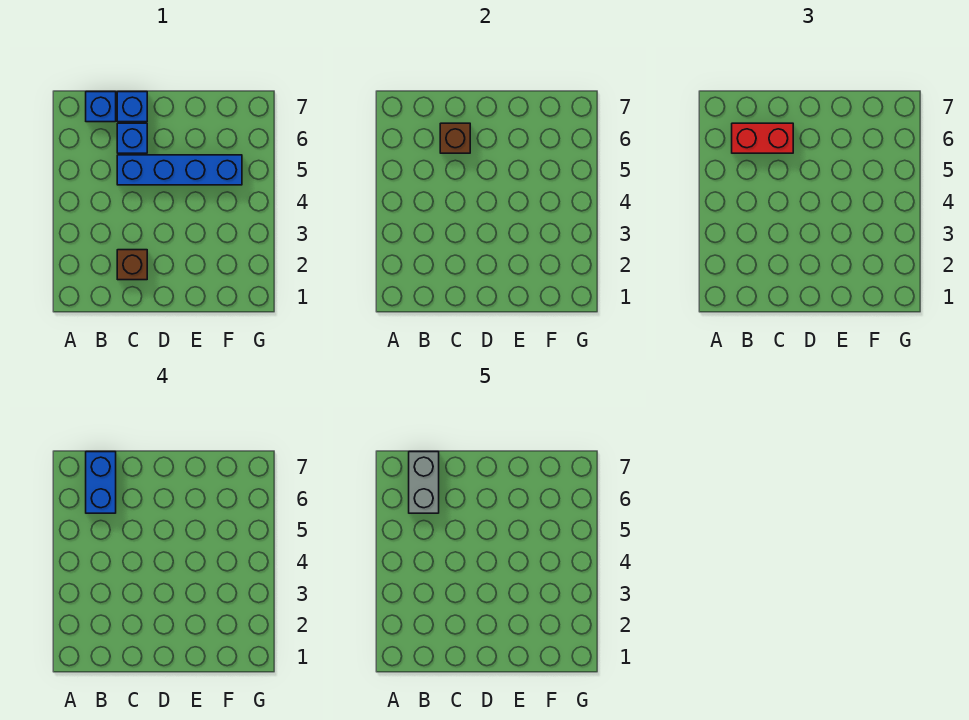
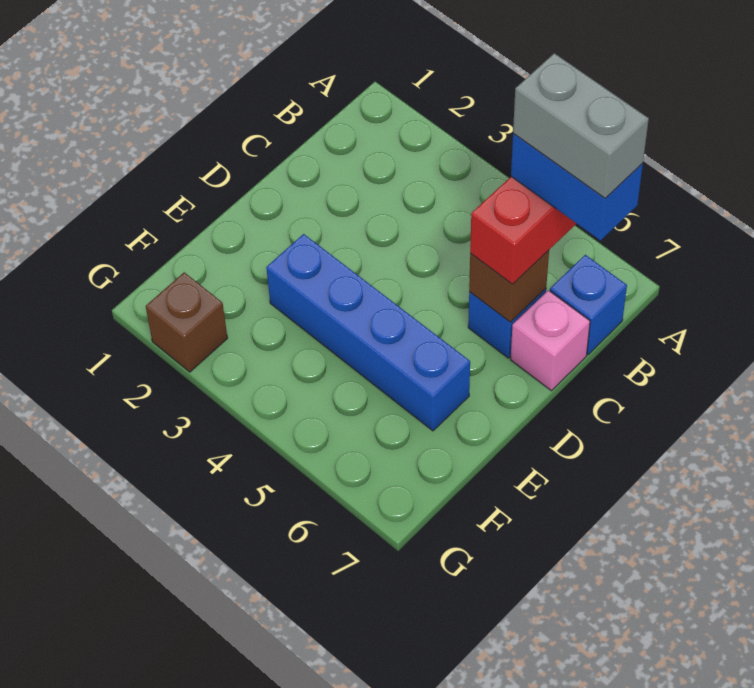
brown 1x1 brick [117,250,147,280] -> brown 1x1 brick moved to [146,272,228,372]
blue 1x4 brick [117,155,242,185] -> blue 1x4 brick turned to [266,234,470,431]
blue 1x1 brick [117,92,147,122] -> pink 1x1 brick [511,290,590,391]

